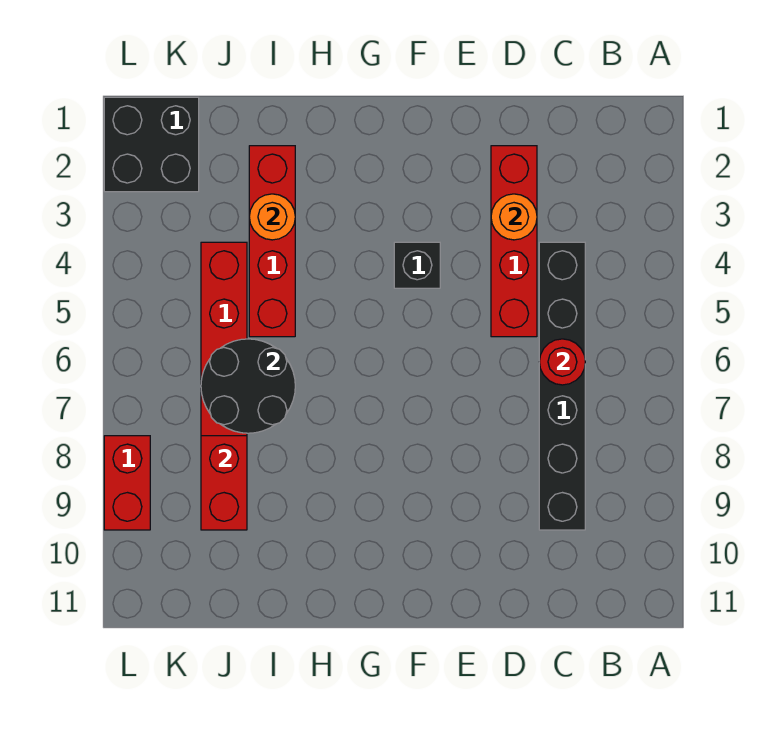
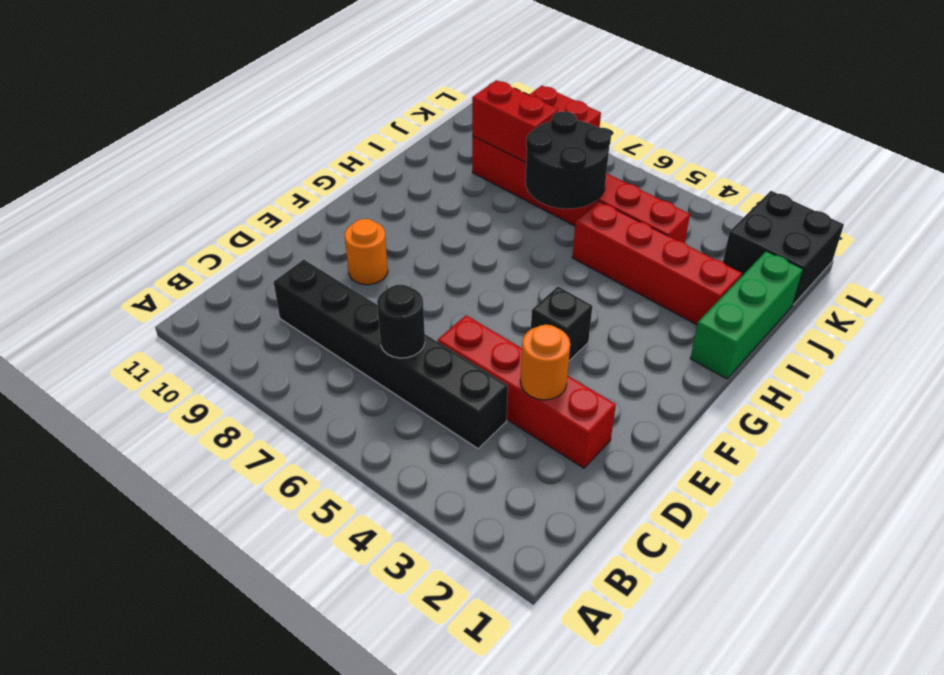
red 1x1 round brick [539,339,585,385] -> black 1x1 round brick [377,285,425,358]
none -> green 1x3 brick [690,251,803,379]
orange 1x1 round brick [249,194,295,240] -> orange 1x1 round brick moved to [345,219,388,285]

